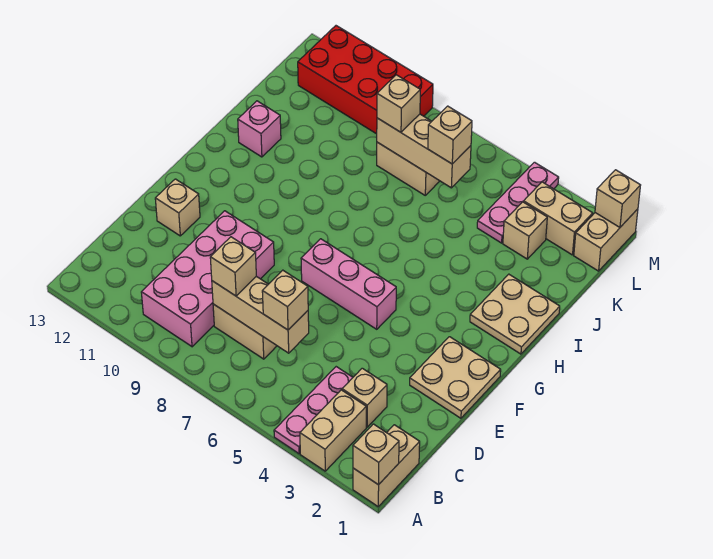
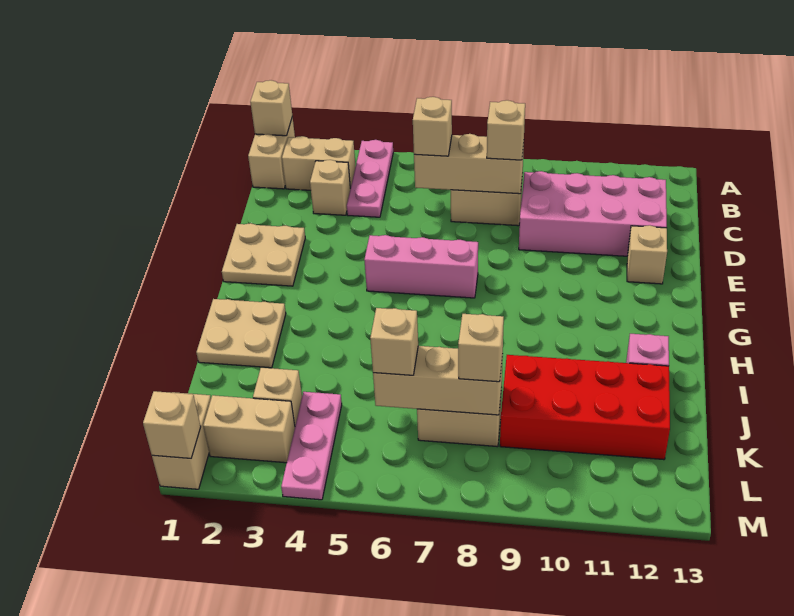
tan 1x2 brick [300,390,366,471] -> tan 1x2 brick turned to [282,136,356,190]
pink 2x4 brick [141,211,274,347] -> pink 2x4 brick turned to [519,171,667,256]
red 2x4 brick [298,26,433,134] -> red 2x4 brick moved to [500,355,670,460]

